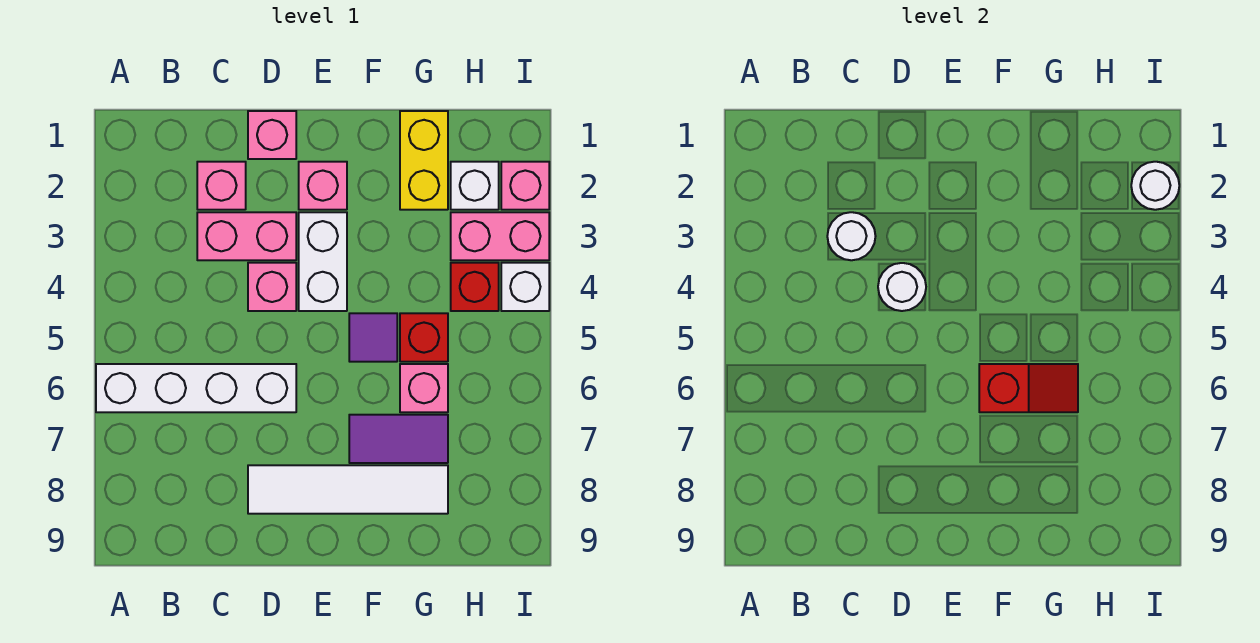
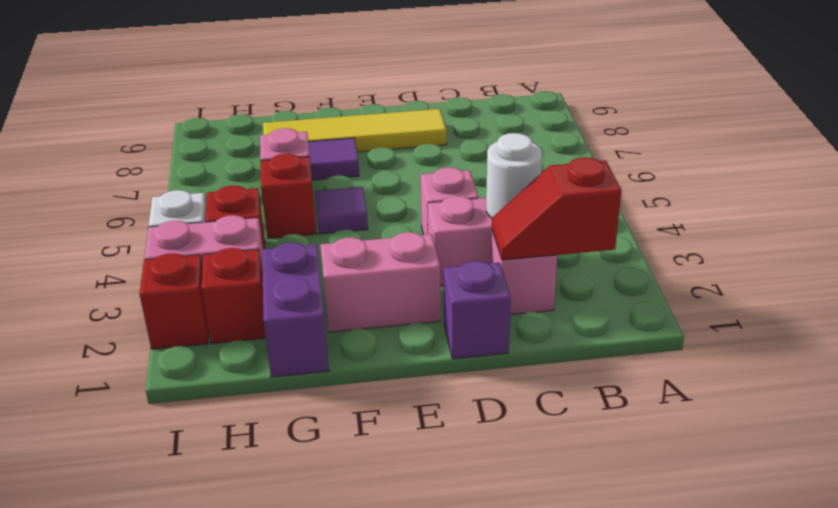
white 1x4 brick [96,364,296,412] -> none
pink 1x1 brick [248,111,296,159] -> purple 1x1 brick [443,261,511,359]
white 1x1 round brick [878,263,926,311] -> none
white 1x4 tile [248,465,448,514] -> yellow 1x4 tile [263,109,447,152]
pink 1x1 brick [299,162,347,210] -> pink 1x2 brick [320,232,441,332]
white 1x2 brick [299,212,347,311] -> none
red 1x2 slope [979,364,1078,412] -> red 1x2 slope moved to [492,157,621,260]
yellow 1x2 brick [400,111,448,210] -> purple 1x2 brick [262,243,329,377]
white 1x1 brick [451,162,499,210] -> red 1x1 brick [201,248,266,344]
pink 1x1 brick [501,162,549,210] -> red 1x1 brick [139,253,209,349]
white 1x1 round brick [1131,162,1179,210] -> none

